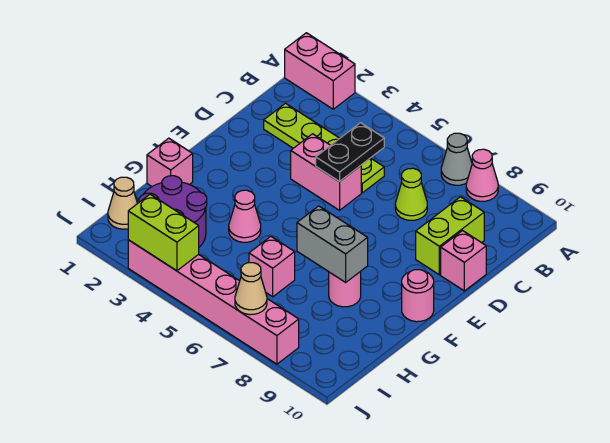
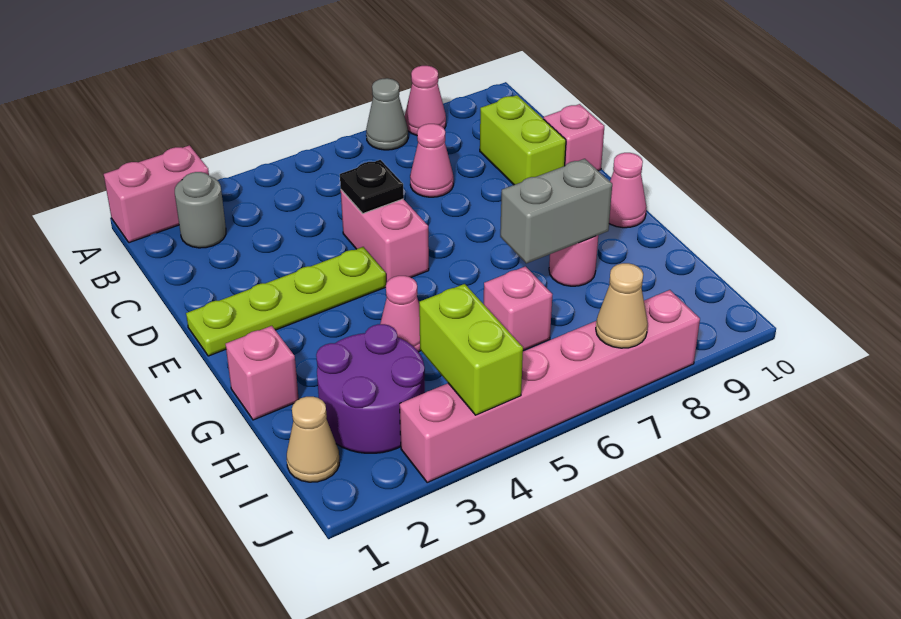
none -> grey 1x1 round brick [175,172,226,248]
lime 1x4 plate [264,103,384,193] -> lime 1x4 plate moved to [186,247,386,356]
black 1x2 plate [316,123,384,182] -> black 1x1 plate [340,160,404,214]
lime 1x1 cone [395,168,427,220] -> pink 1x1 cone [410,124,454,197]
pink 1x2 brick [291,134,361,210] -> pink 1x2 brick turned to [341,190,429,283]
pink 1x1 round brick [402,270,434,322] -> pink 1x1 cone [609,153,647,228]
lime 1x2 brick [128,194,199,271] -> lime 1x2 brick turned to [419,284,523,415]

